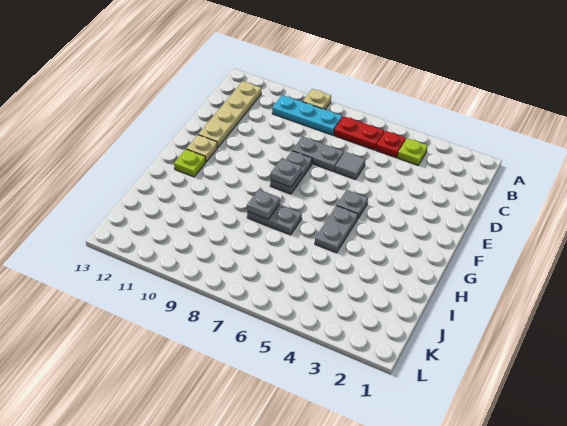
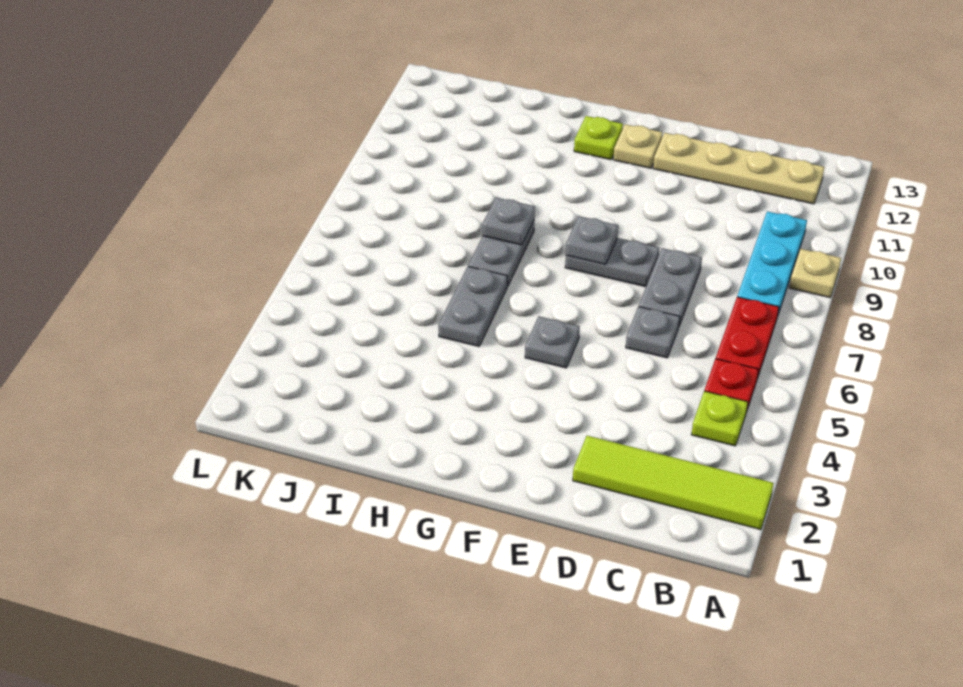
none -> lime 1x4 tile [573,436,774,530]
grey 1x1 tile [335,152,366,180] -> grey 1x1 plate [626,307,680,358]
grey 1x2 plate [315,206,358,253] -> grey 1x2 plate turned to [438,266,507,347]

